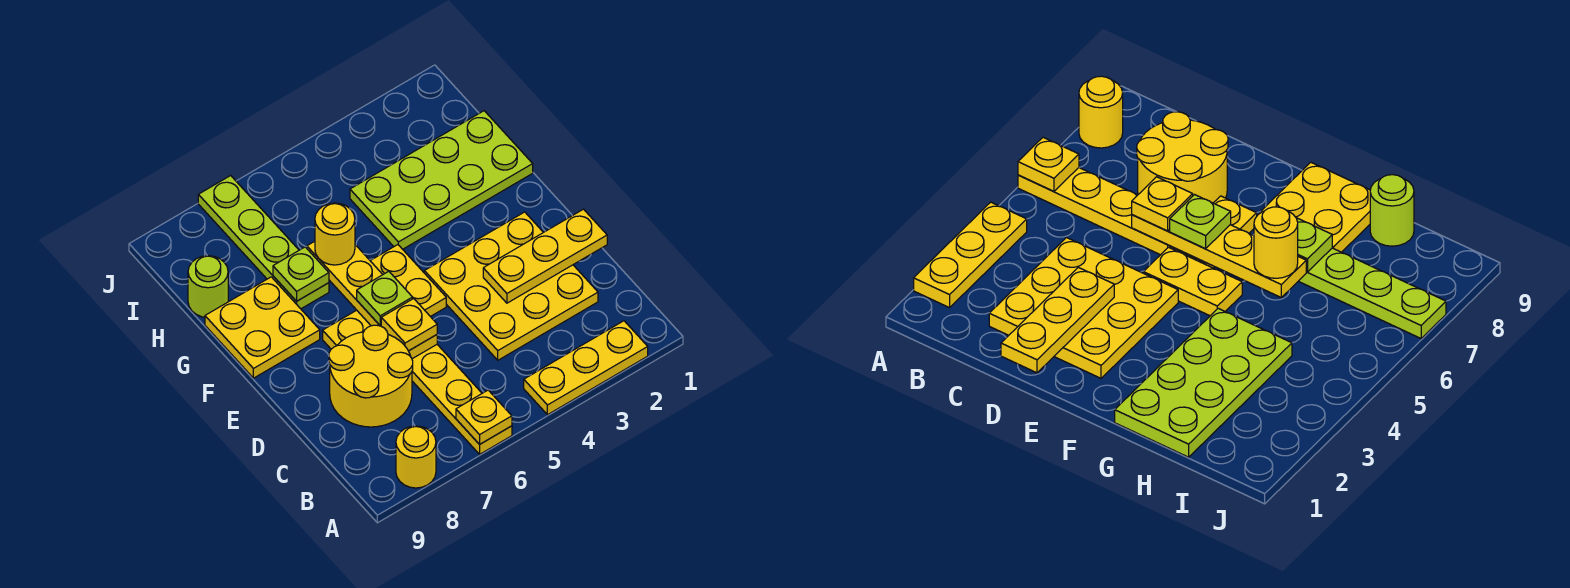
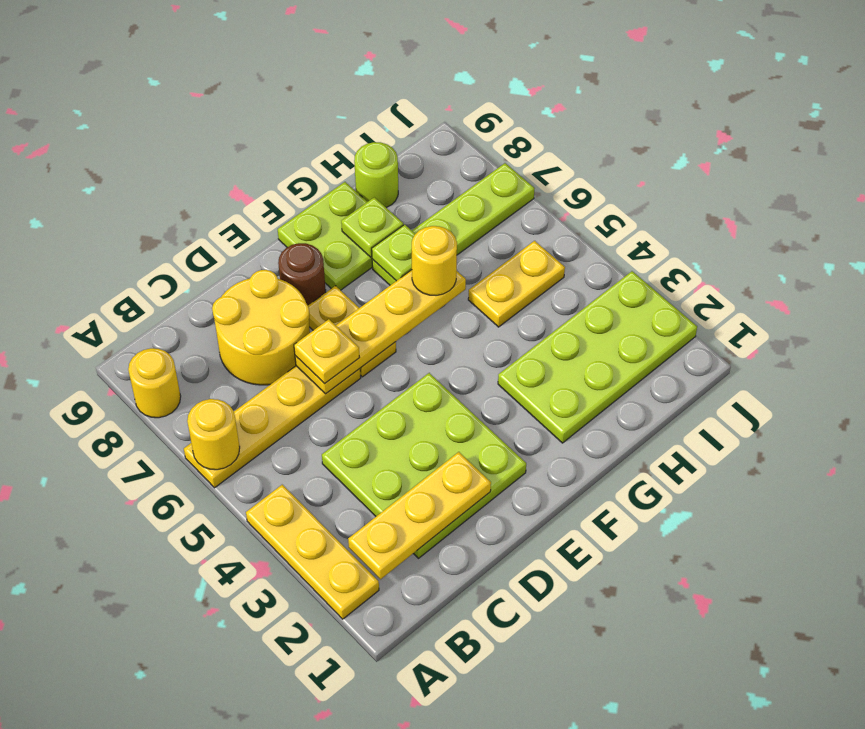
yellow 1x1 plate [456,390,512,444] -> yellow 1x1 round brick [187,399,240,470]
yellow 3x3 plate [424,212,598,360] -> lime 3x3 plate [322,373,526,558]
yellow 1x3 plate [483,209,607,303] -> yellow 1x3 plate turned to [348,452,491,579]
yellow 1x2 plate [370,245,446,317] -> yellow 1x2 plate moved to [468,241,565,327]
lime 1x1 plate [357,271,413,325] -> lime 1x1 plate moved to [341,197,403,257]
none -> brown 1x1 round brick [278,243,326,305]
yellow 2x2 plate [205,277,320,378] -> lime 2x2 plate [278,182,372,290]
lime 2x4 plate [350,111,533,249] -> lime 2x4 plate turned to [498,271,697,443]

